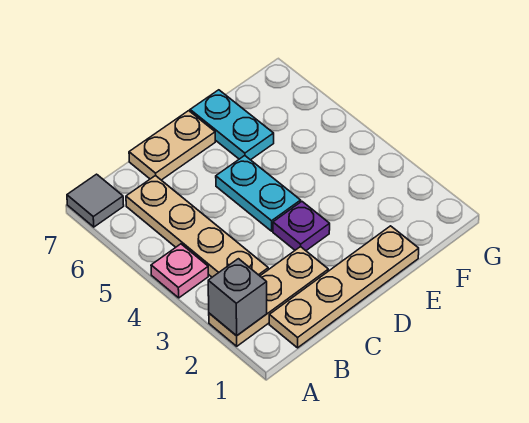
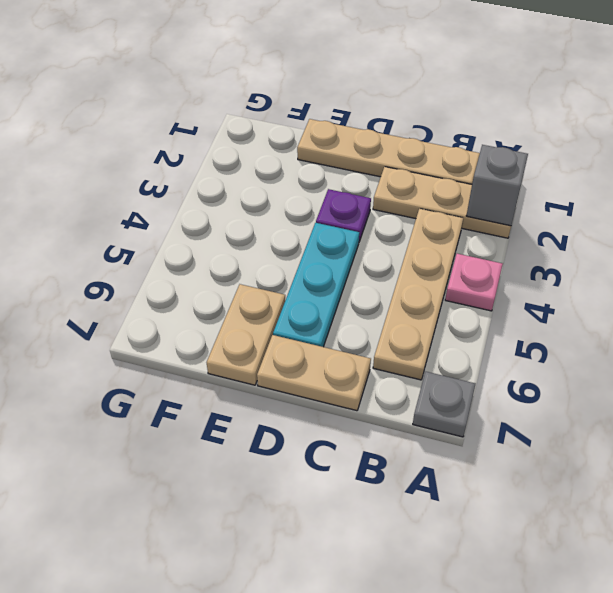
grey 1x1 tile [67,174,124,227] -> grey 1x1 plate [413,372,475,437]
cyan 1x2 plate [216,156,301,231] -> cyan 1x3 plate [273,223,359,347]
cyan 1x2 plate [190,90,274,160] -> tan 1x2 plate [207,284,285,385]

